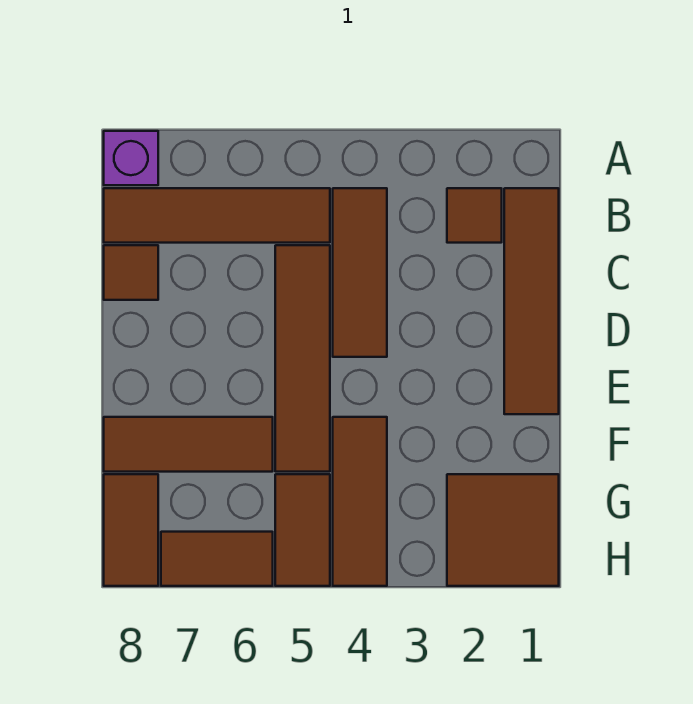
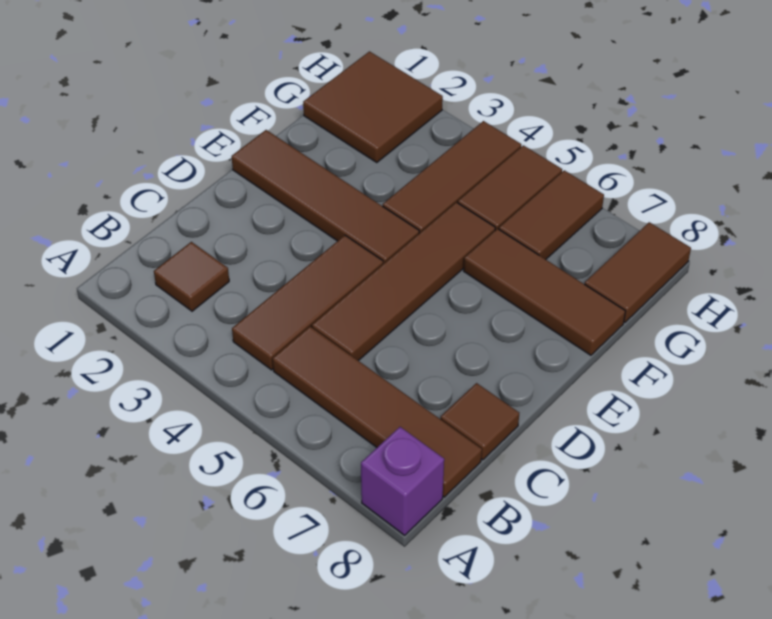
brown 1x4 tile [504,188,559,414] -> brown 1x4 tile turned to [232,130,419,264]
brown 1x2 tile [161,532,273,586] -> brown 1x2 tile turned to [499,170,604,259]

